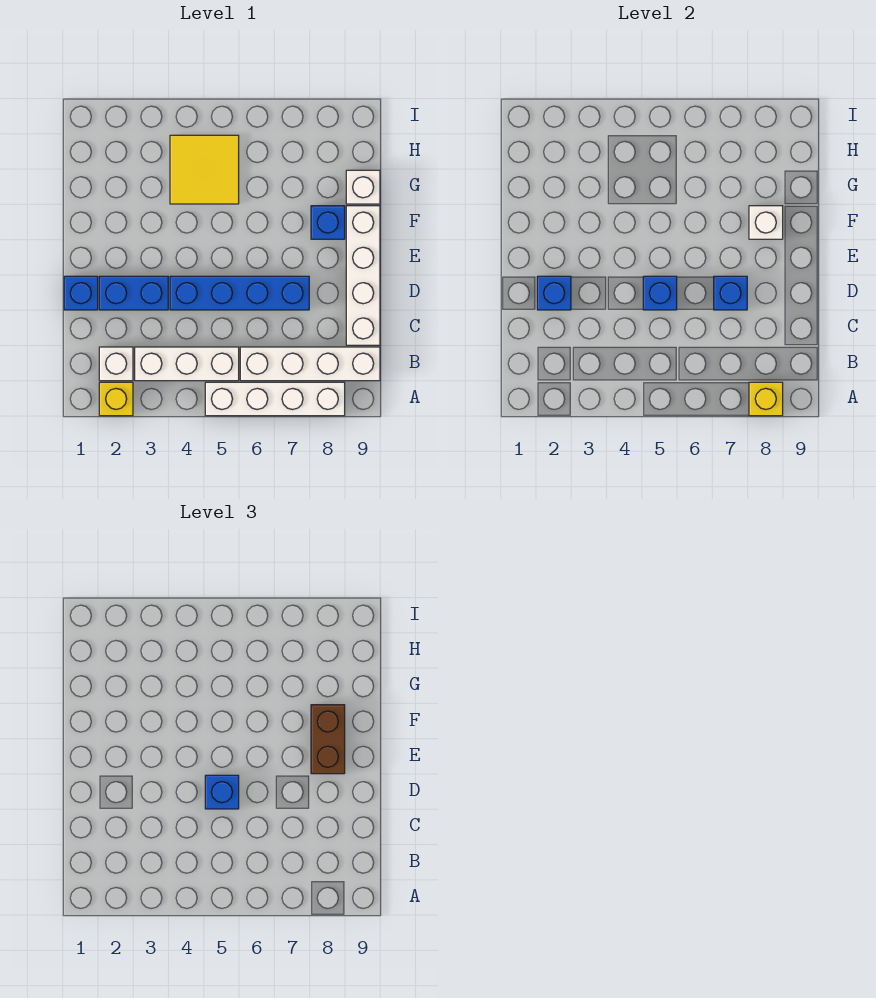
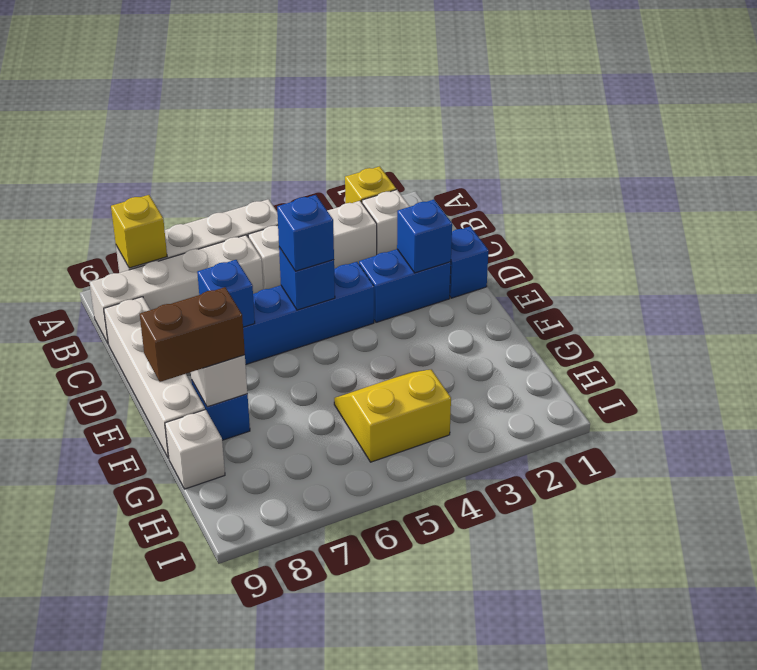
brown 1x2 brick [311,705,345,774] -> brown 1x2 brick turned to [140,287,245,382]
yellow 2x2 tile [170,135,239,204] -> yellow 2x2 slope [334,370,451,462]

